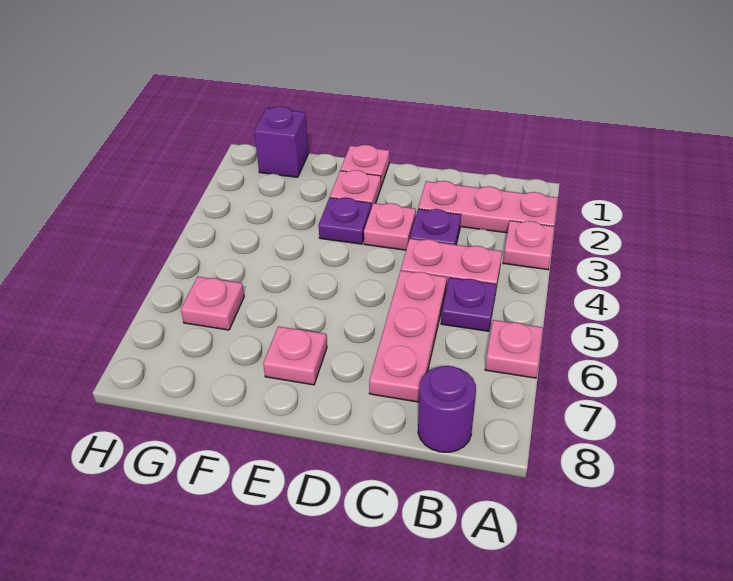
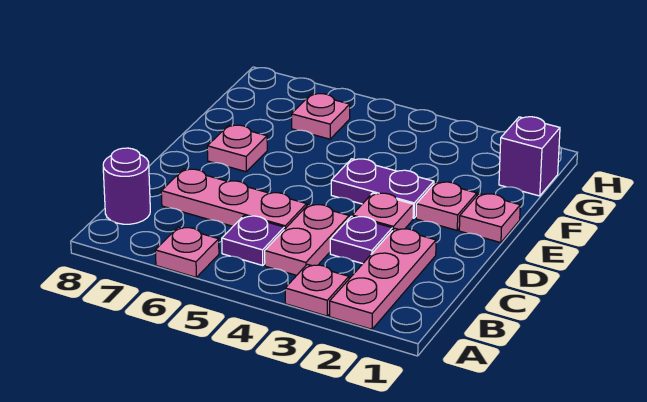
purple 1x1 plate [318,197,371,244] -> purple 1x2 plate [331,159,434,218]

